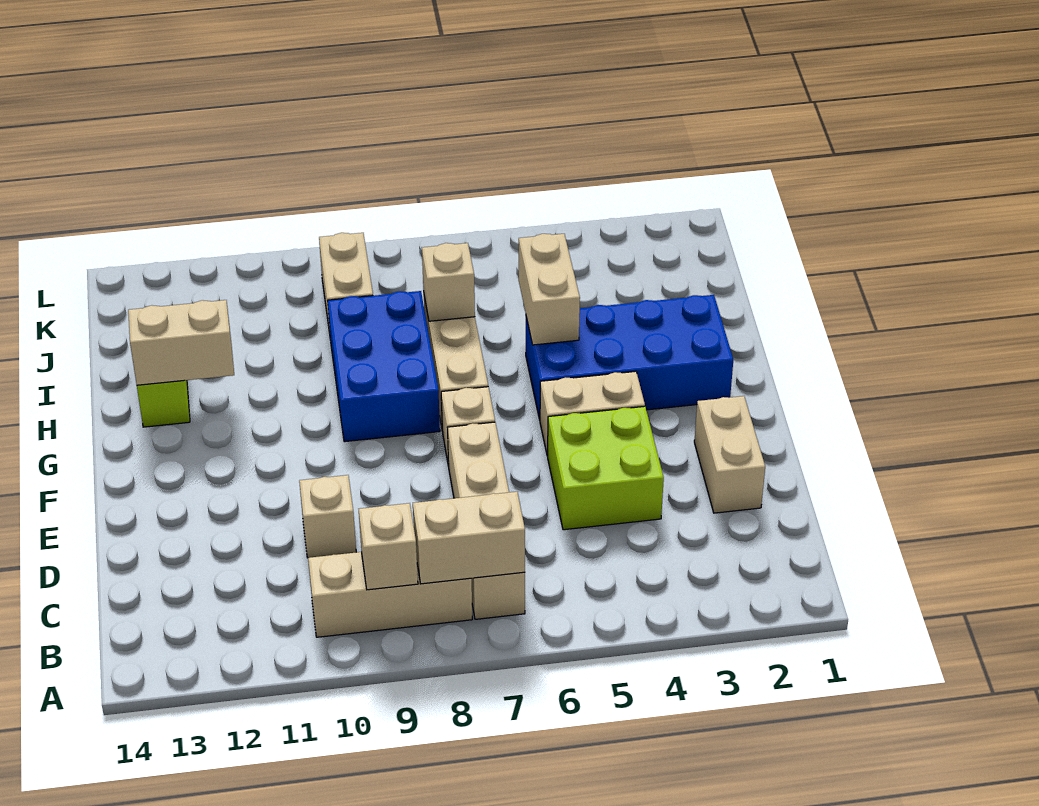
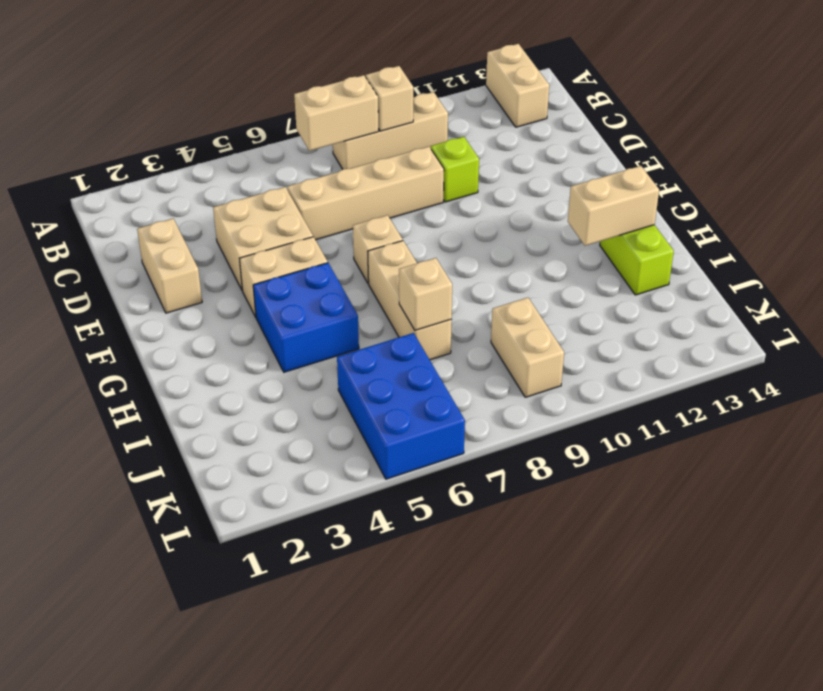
tan 1x4 brick [447,422,525,619] -> tan 1x4 brick turned to [287,147,444,240]
lime 2x2 brick [548,406,664,530] -> tan 2x2 brick [213,187,313,291]
tan 1x1 brick [299,475,356,558] -> lime 1x1 brick [431,137,479,202]
blue 2x4 brick [526,295,733,420] -> blue 2x2 brick [253,263,359,372]
blue 2x3 brick [328,291,440,442] -> blue 2x3 brick moved to [337,333,465,479]
tan 1x2 brick [519,234,580,345] -> tan 1x2 brick moved to [486,44,549,127]

